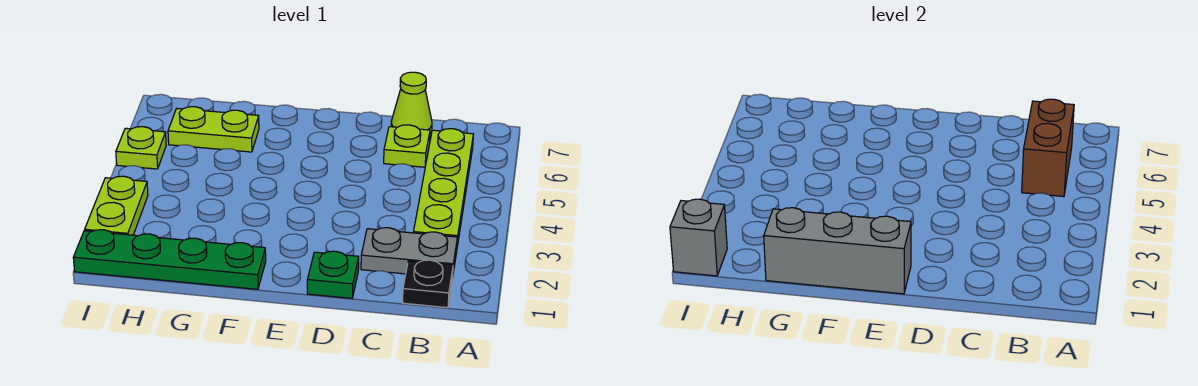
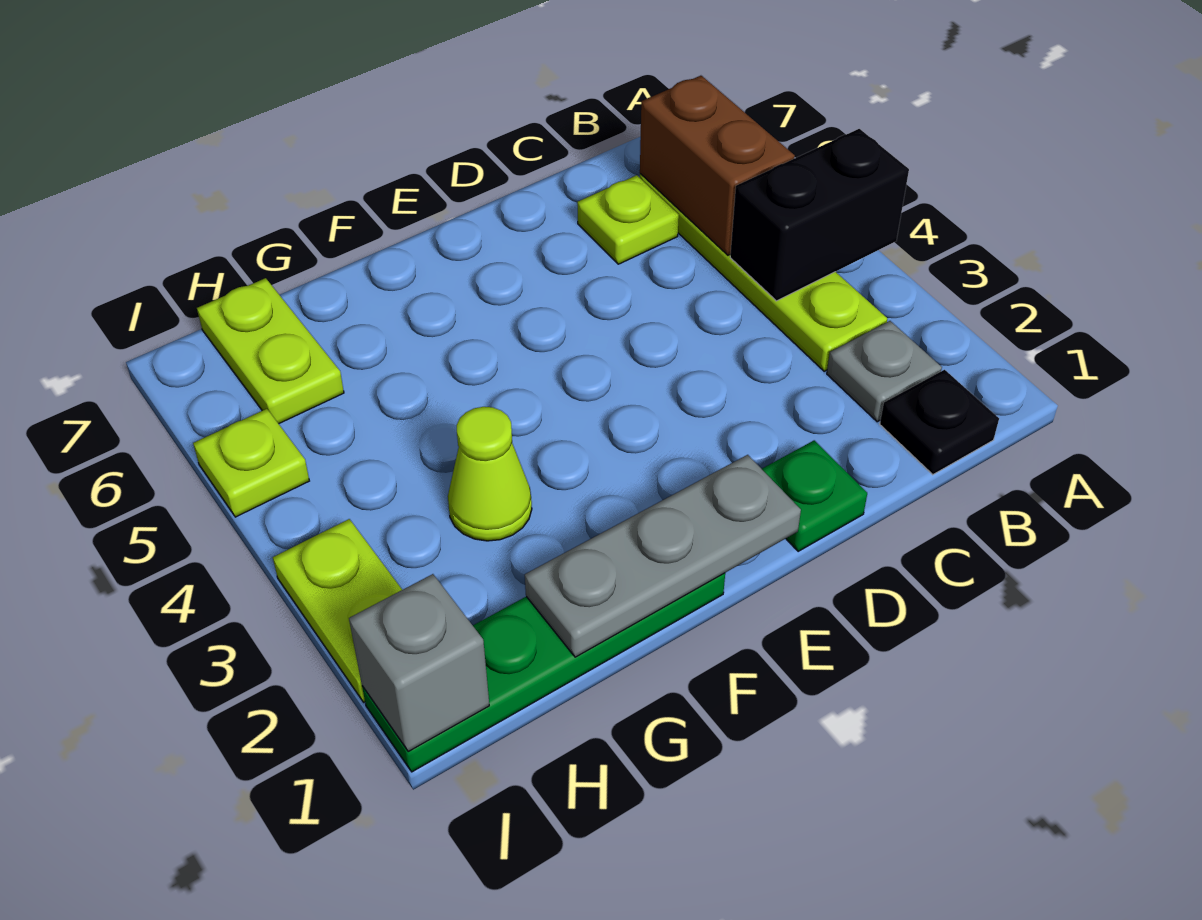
none -> black 1x2 brick [730,129,909,301]
grey 1x2 plate [361,228,458,274] -> grey 1x1 plate [827,321,942,422]
lime 1x1 cone [391,72,432,134] -> lime 1x1 cone moved to [448,407,532,541]
grey 1x3 brick [764,208,911,294] -> grey 1x3 plate [525,455,801,657]
lime 1x2 plate [168,107,259,152] -> lime 1x2 plate turned to [197,278,344,424]

